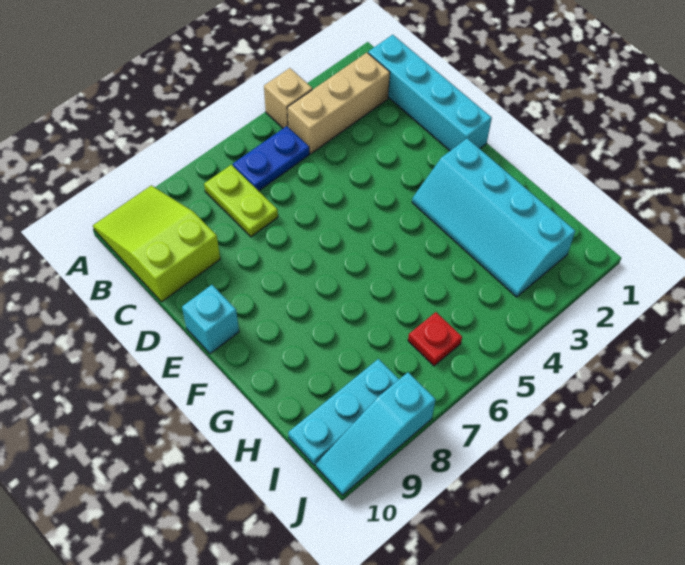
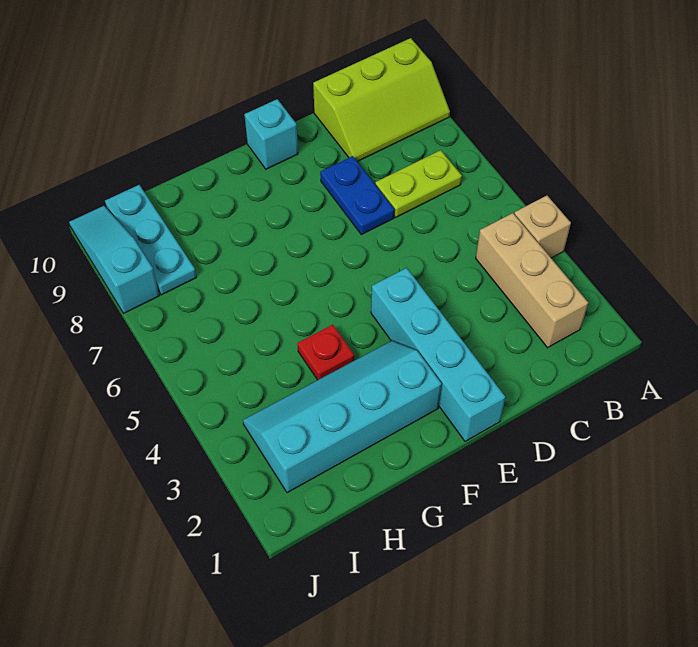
lime 2x3 slope [93,185,220,302] -> lime 2x3 slope turned to [313,38,450,162]
cyan 1x4 brick [368,35,492,151] -> cyan 1x4 brick turned to [371,268,505,441]
blue 1x2 plate [233,126,309,191] -> blue 1x2 plate moved to [320,156,394,235]
red 1x1 plate [408,312,462,366] -> red 1x1 plate moved to [297,325,354,380]

